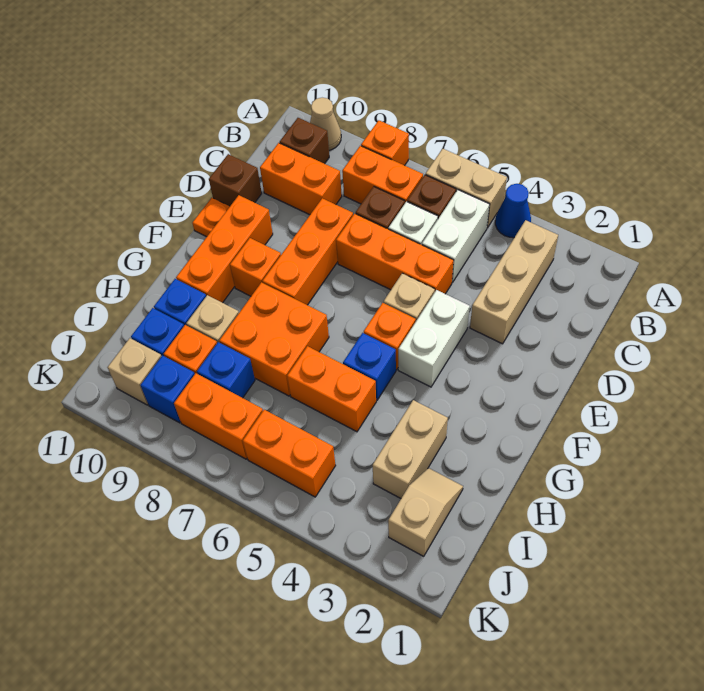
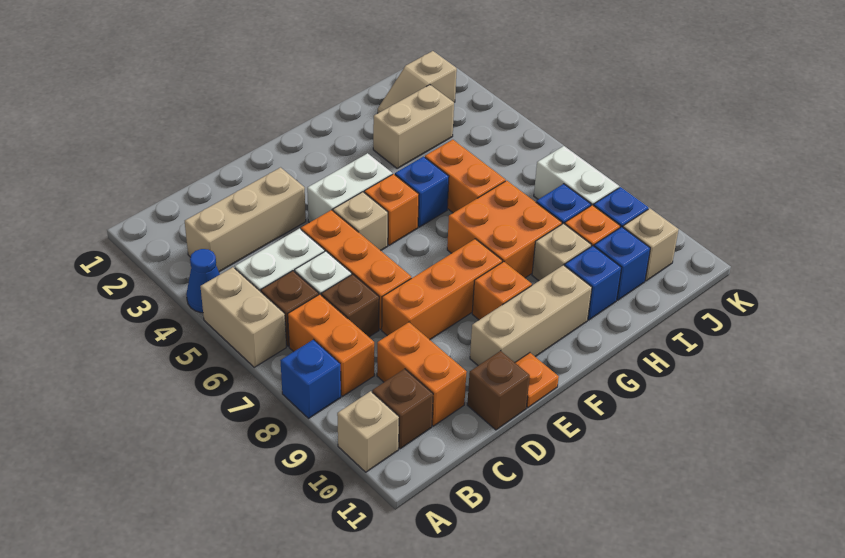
orange 1x1 brick [361,120,409,166] -> blue 1x1 brick [280,340,341,418]
tan 1x1 cone [310,98,341,150] -> tan 1x1 brick [337,391,399,472]
orange 1x3 brick [176,195,273,303] -> tan 1x3 brick [470,265,592,366]
orange 1x2 brick [243,410,336,497] -> none
orange 1x2 brick [174,373,263,459] -> white 1x2 brick [534,146,619,206]

